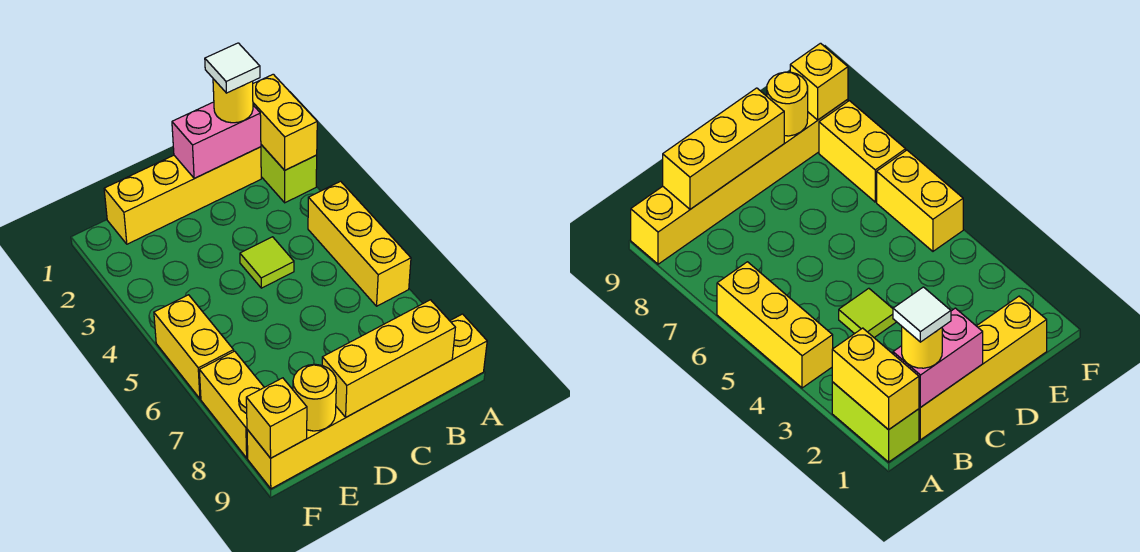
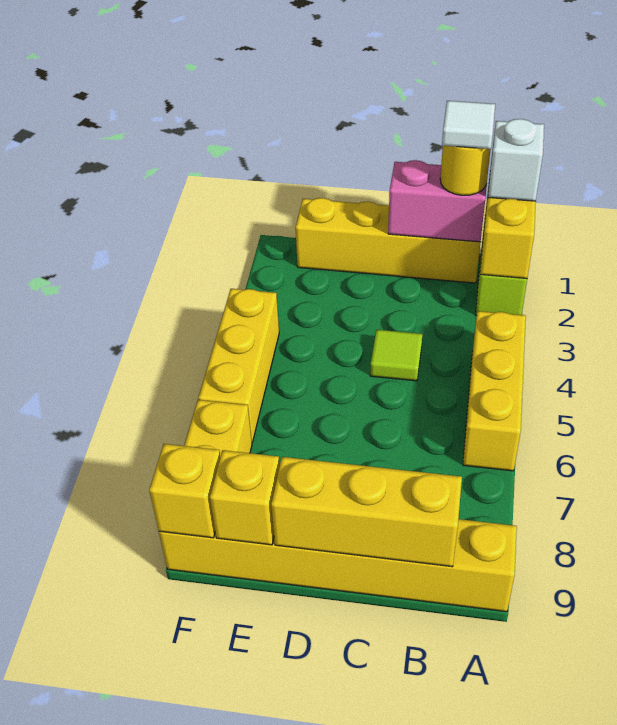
none -> white 1x1 brick [488,119,544,201]
yellow 1x1 round brick [293,364,337,431] -> yellow 1x1 brick [210,450,280,545]
yellow 1x2 brick [154,295,234,399] -> yellow 1x3 brick [198,289,279,442]

